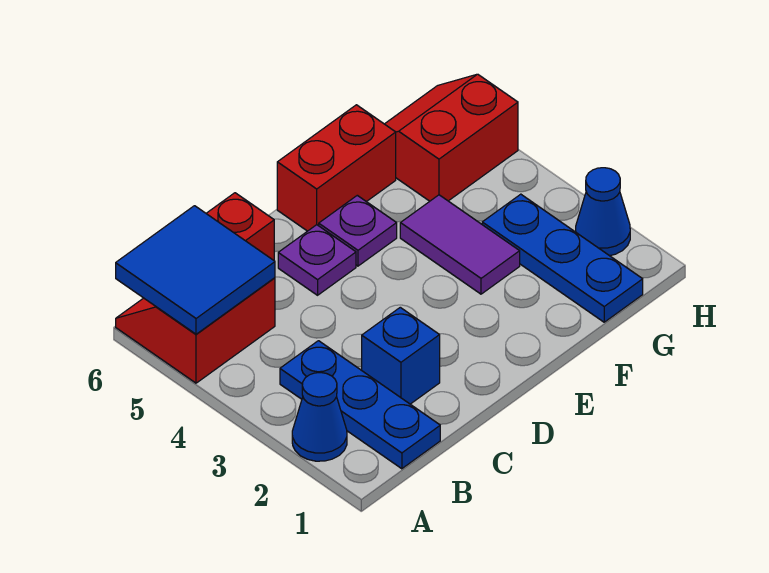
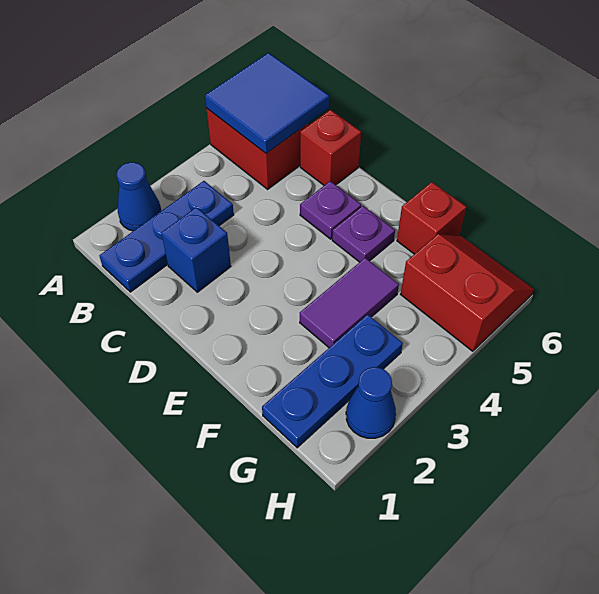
red 1x2 brick [277,105,396,231] -> red 1x1 brick [397,182,466,254]

